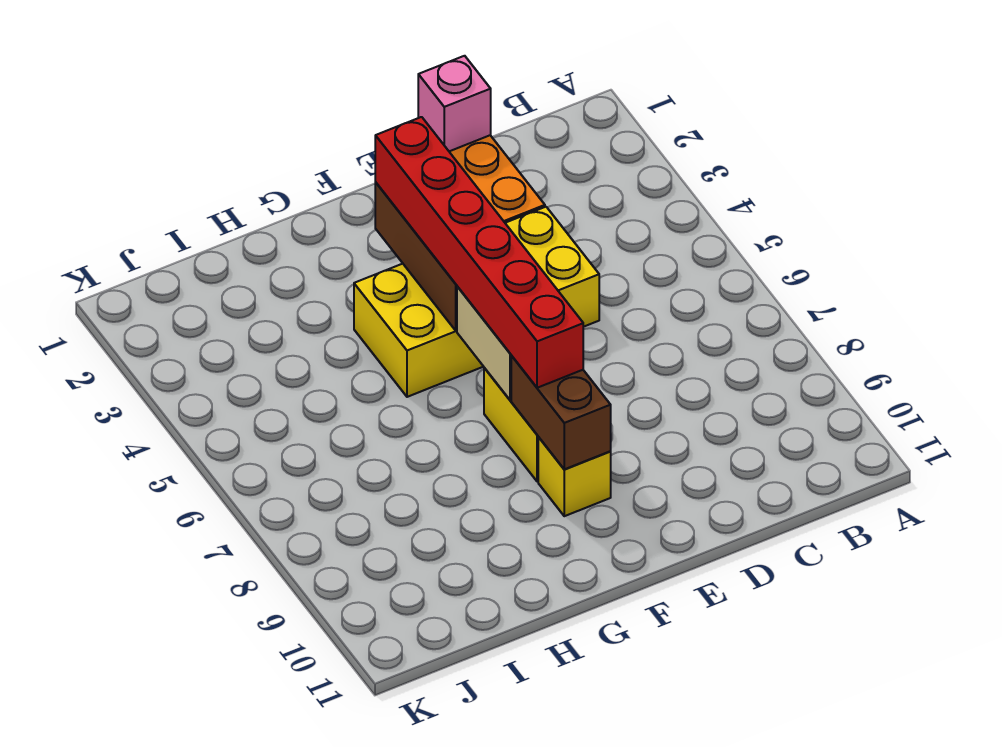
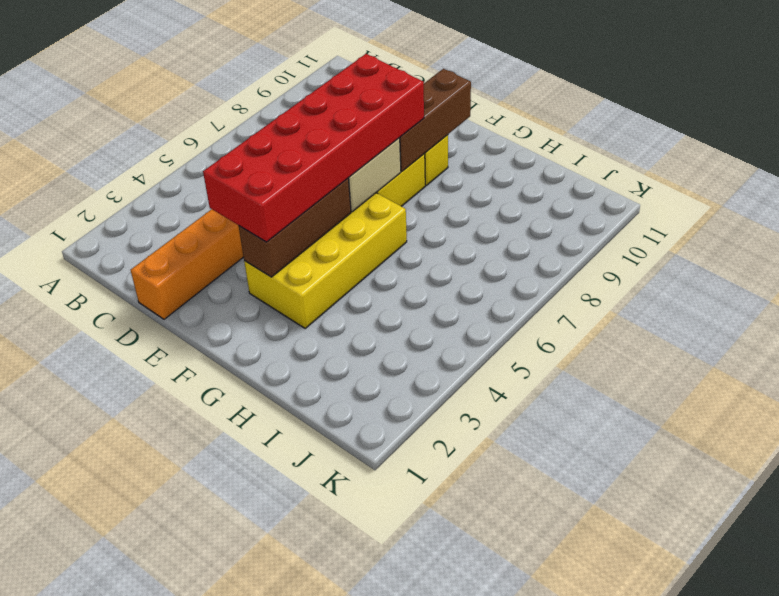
pink 1x1 brick [418,56,491,151] -> none
yellow 2x4 brick [354,207,599,397] -> yellow 2x4 brick turned to [244,193,407,328]
red 1x6 brick [375,117,583,388] -> red 2x6 brick [203,54,424,242]
brown 1x2 brick [511,356,611,469] -> brown 1x3 brick [400,69,471,171]

